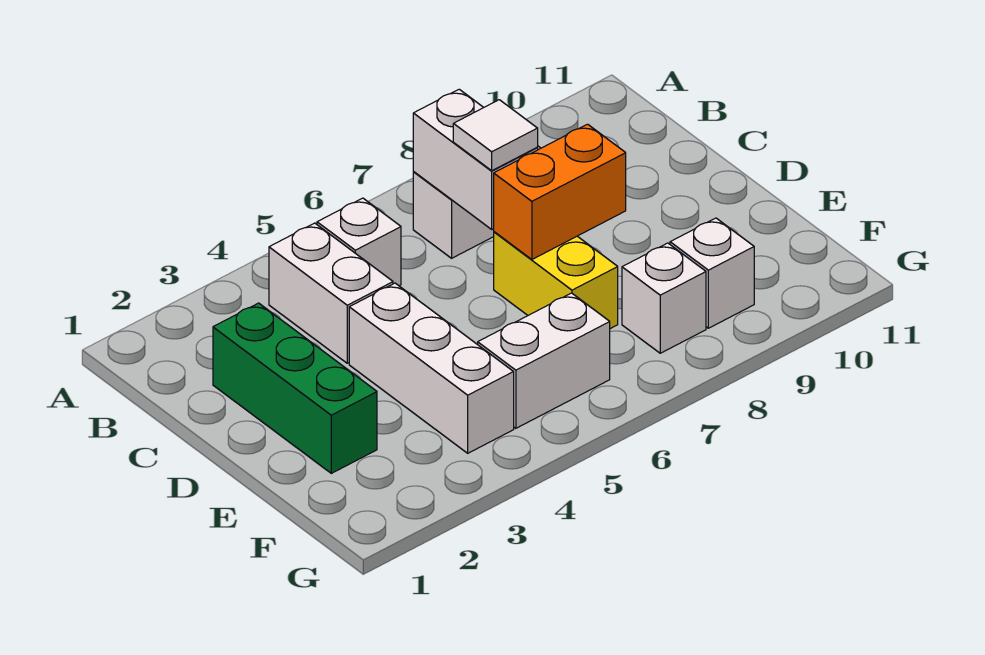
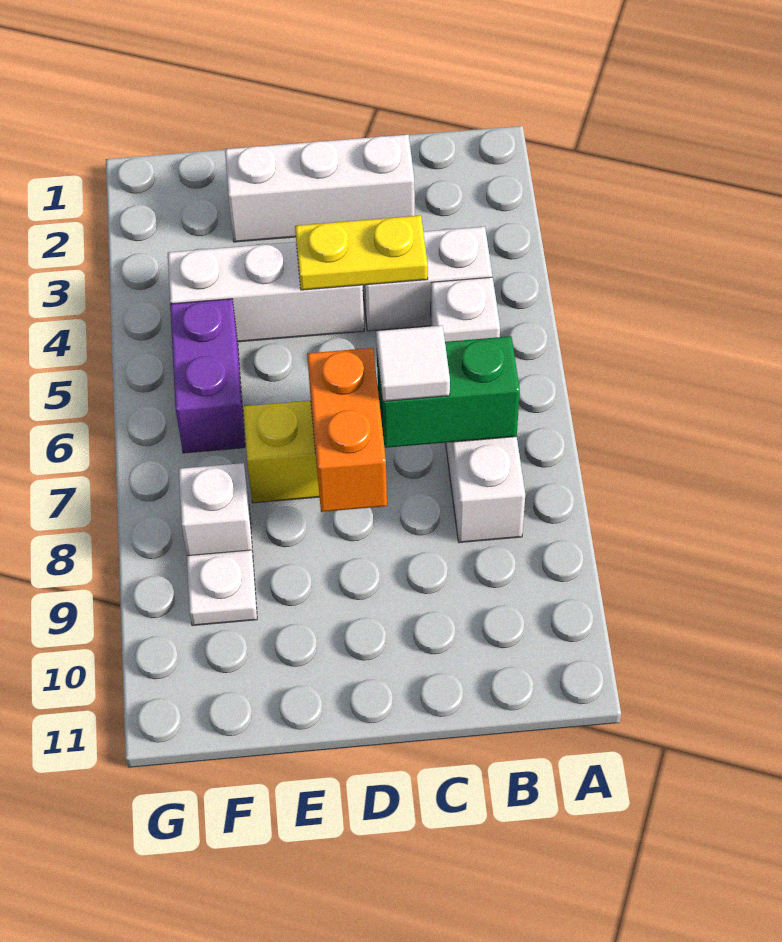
white 1x2 brick [413,89,538,229] -> green 1x2 brick [377,336,520,448]
green 1x3 brick [213,303,377,473] -> white 1x3 brick [225,135,415,242]
none -> yellow 1x2 plate [295,215,428,290]
white 1x2 brick [478,293,610,428] -> purple 1x2 brick [170,299,245,453]
white 1x1 brick [670,218,754,328] -> white 1x1 plate [187,550,257,626]

